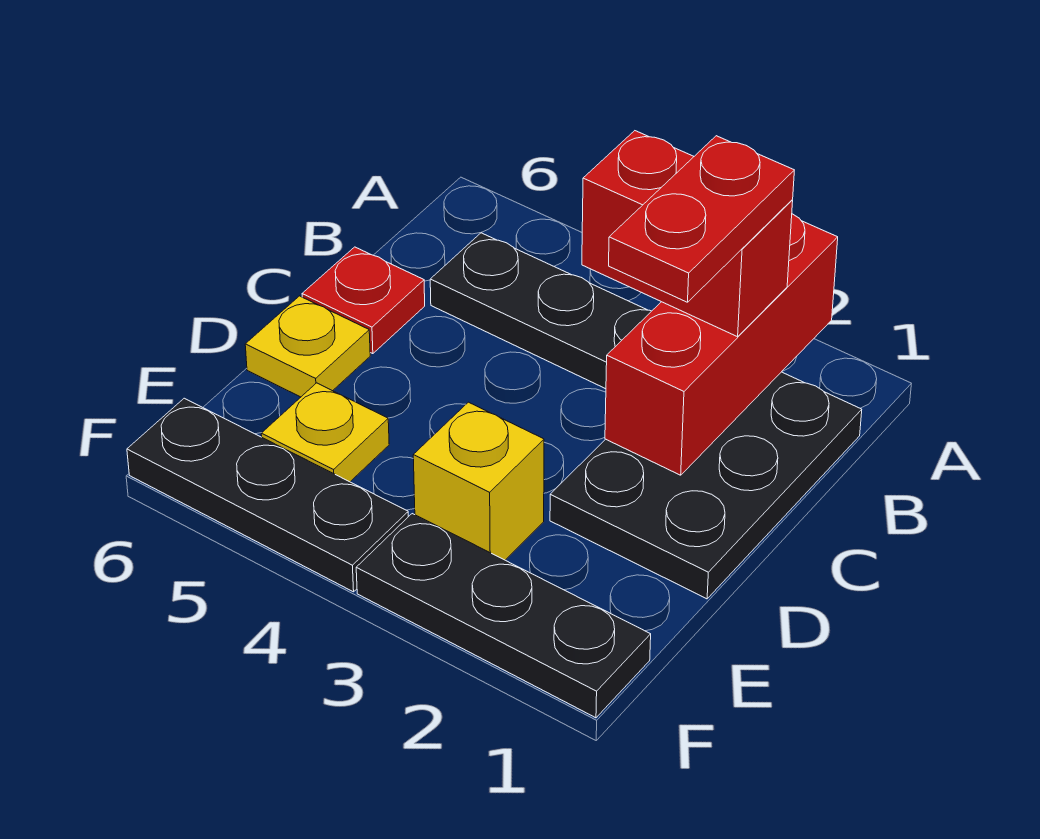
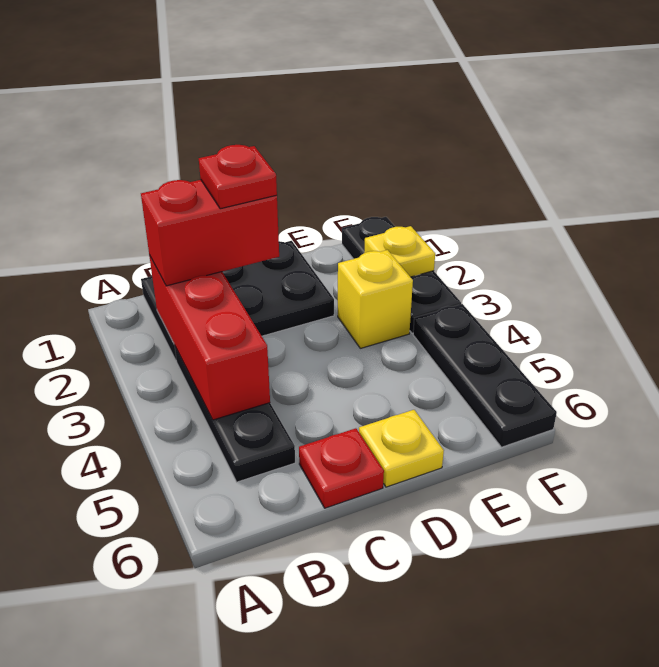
red 1x3 brick [605,214,838,475] -> red 1x3 brick turned to [149,255,270,420]
red 1x2 brick [582,131,793,337] -> red 1x2 brick turned to [141,180,279,286]
red 1x2 plate [609,136,794,302] -> red 1x1 plate [199,145,277,209]
yellow 1x1 plate [261,383,389,482] -> yellow 1x1 plate moved to [364,226,435,277]

